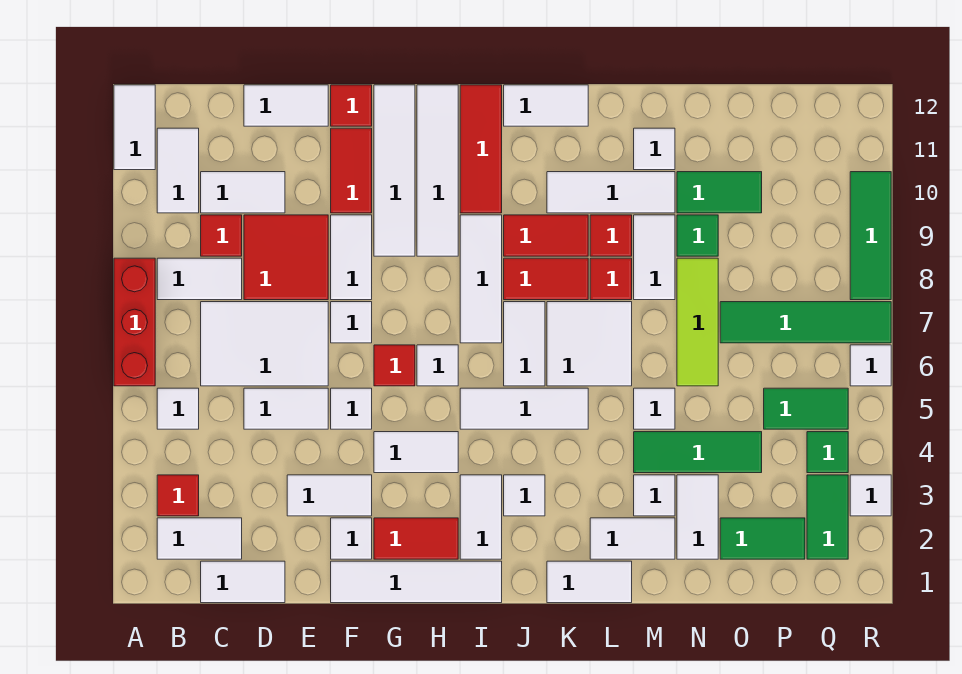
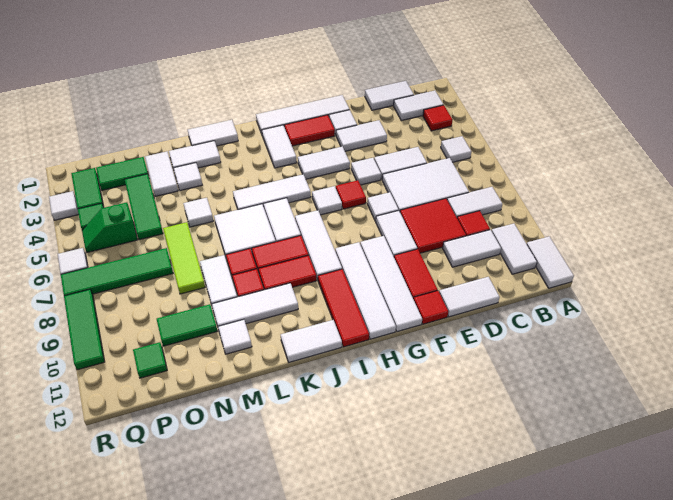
red 1x3 brick [114,258,155,386] -> none
white 1x1 tile [504,475,545,516] -> none
green 1x3 tile [634,432,762,473] -> green 1x3 tile turned to [125,174,163,240]
green 1x1 tile [677,215,718,256] -> green 1x1 tile moved to [133,342,167,378]
green 1x2 tile [764,388,848,429] -> green 1x2 slope [82,202,137,252]

